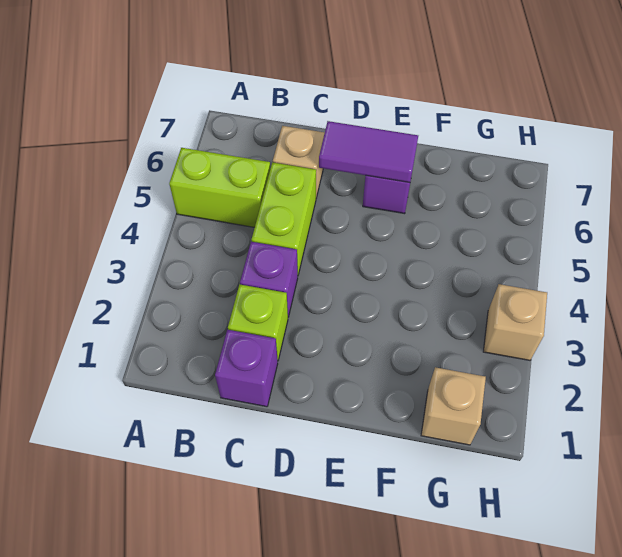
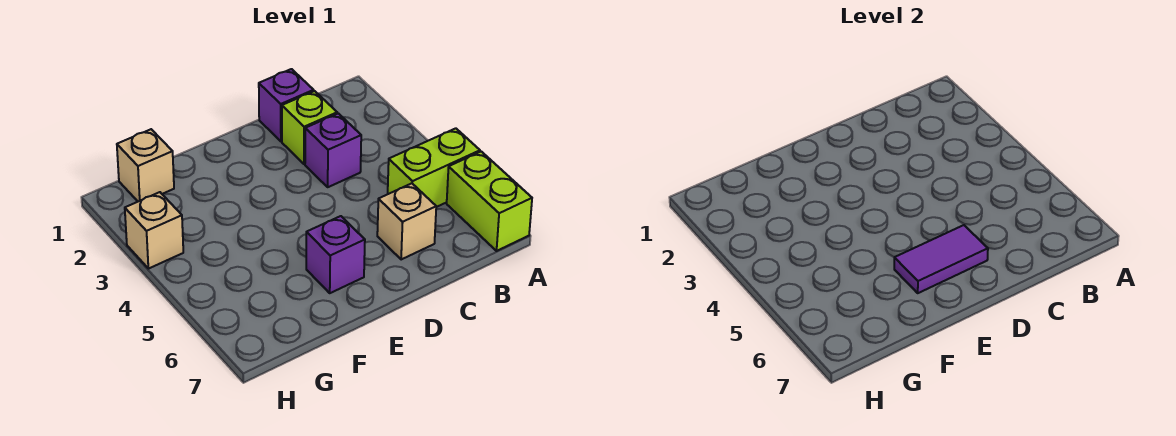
lime 1x2 brick [252,162,316,275] -> lime 1x2 brick moved to [447,152,532,251]

